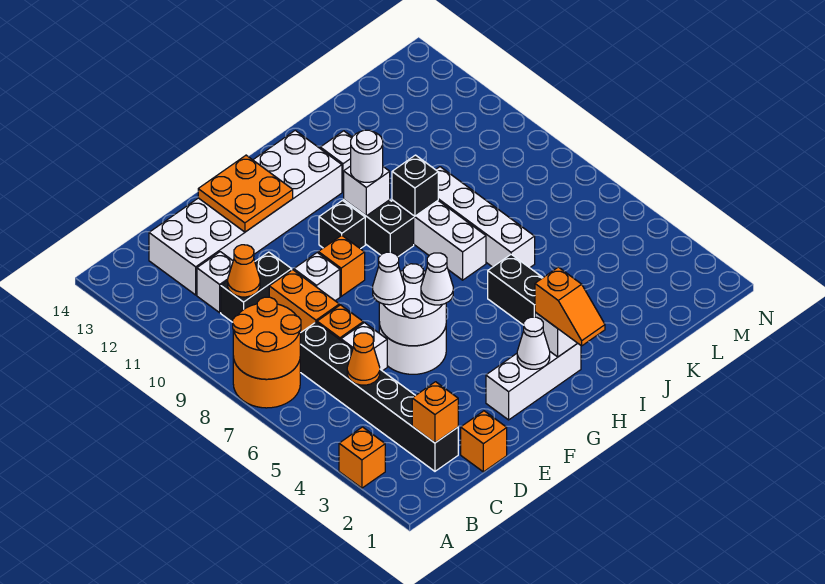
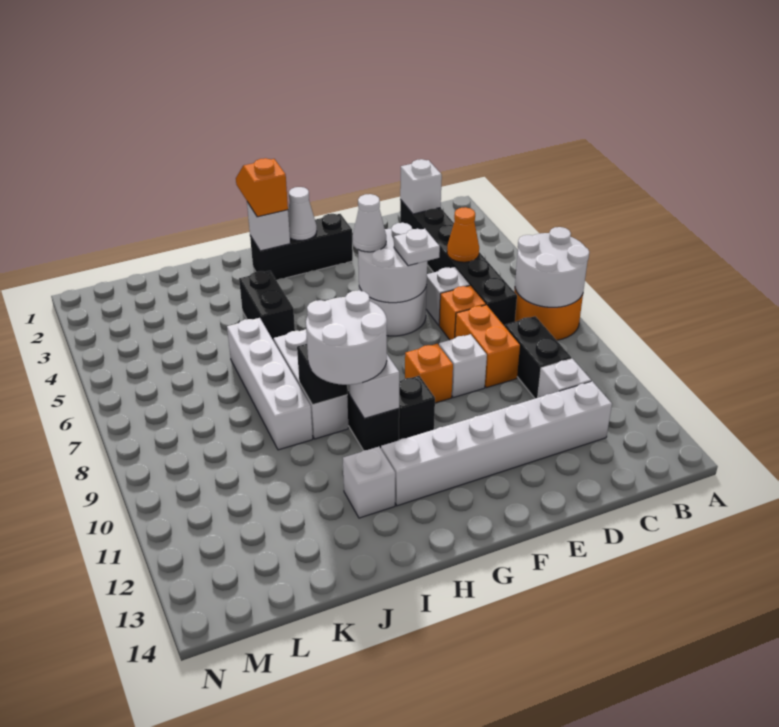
orange 1x1 brick [339,427,385,488] -> none
orange 2x2 round brick [233,297,301,379] -> white 2x2 round brick [515,227,589,307]
orange 1x1 brick [412,382,458,443] -> white 1x1 brick [400,159,442,214]
black 1x2 brick [221,252,292,322] -> black 1x2 brick turned to [505,316,571,399]
orange 1x1 cone [228,245,260,297] -> none
white 2x6 brick [149,130,342,295] -> white 1x6 brick [381,381,612,506]
orange 1x1 brick [461,411,507,472] -> none
white 1x1 cone [373,252,405,305] -> white 1x1 plate [394,229,440,266]
orange 2x2 plate [198,155,293,232] -> none
white 1x3 brick [486,343,581,420] -> black 1x3 brick [250,214,353,280]
white 1x1 round brick [351,130,383,182] -> white 2x2 round brick [306,290,387,385]

